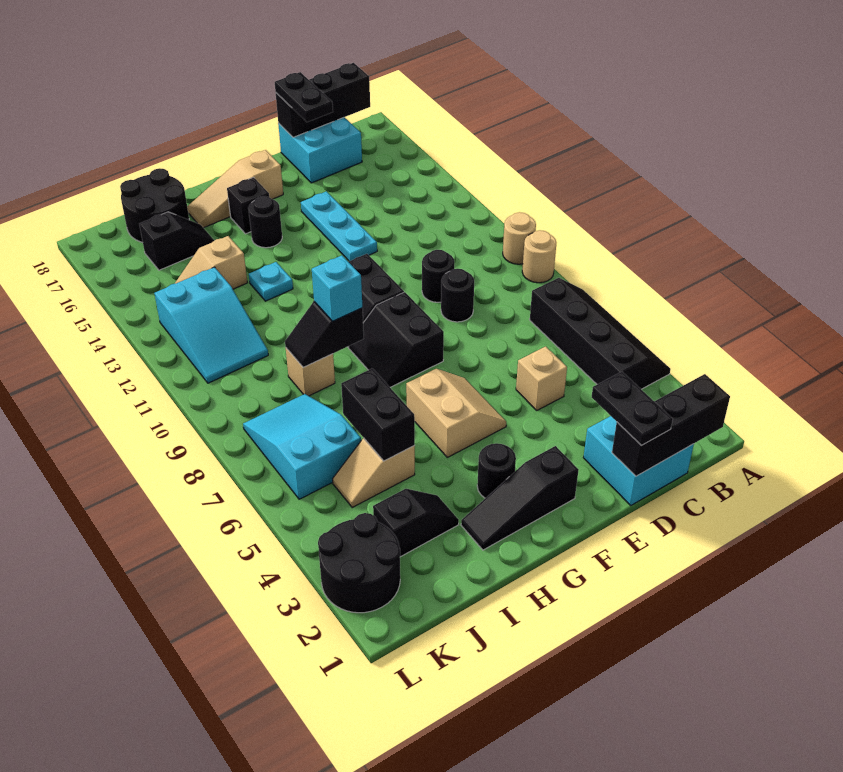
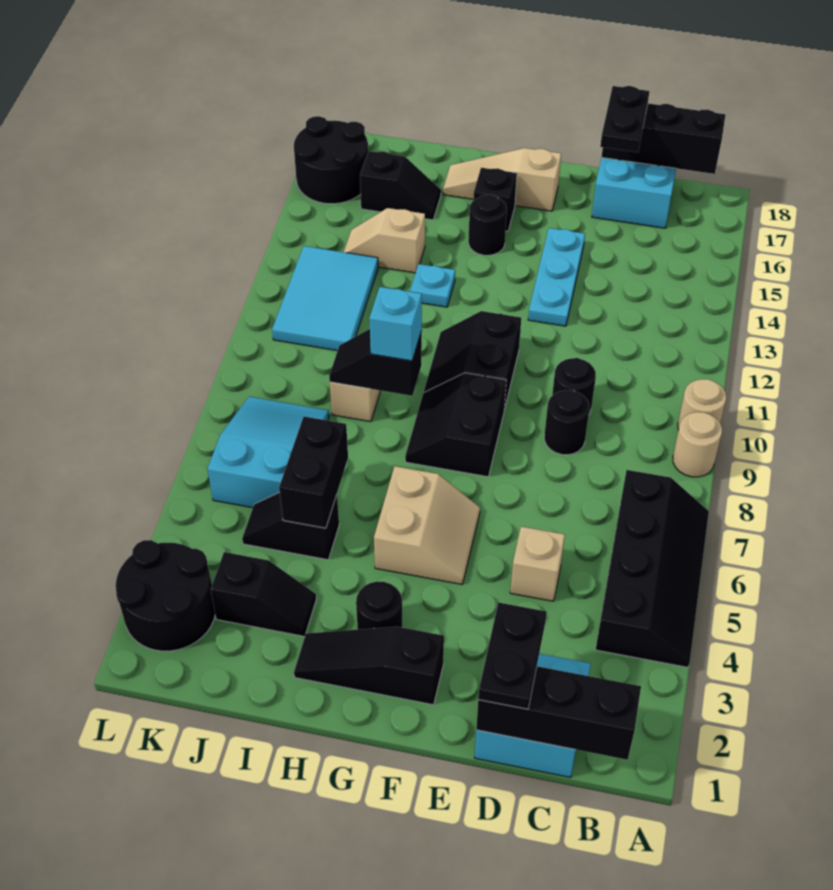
tan 1x2 slope [333,438,415,507] -> black 1x2 slope [242,492,339,560]
black 2x2 round brick [120,168,189,243] -> black 2x2 round brick moved to [294,116,368,204]
cyan 2x3 slope [154,267,268,383] -> cyan 2x3 tile [272,246,378,351]

